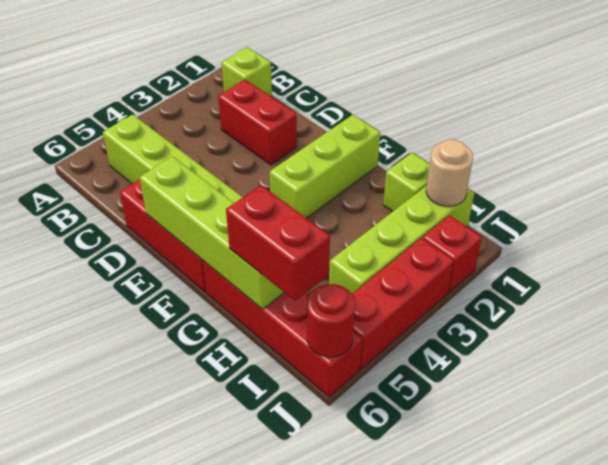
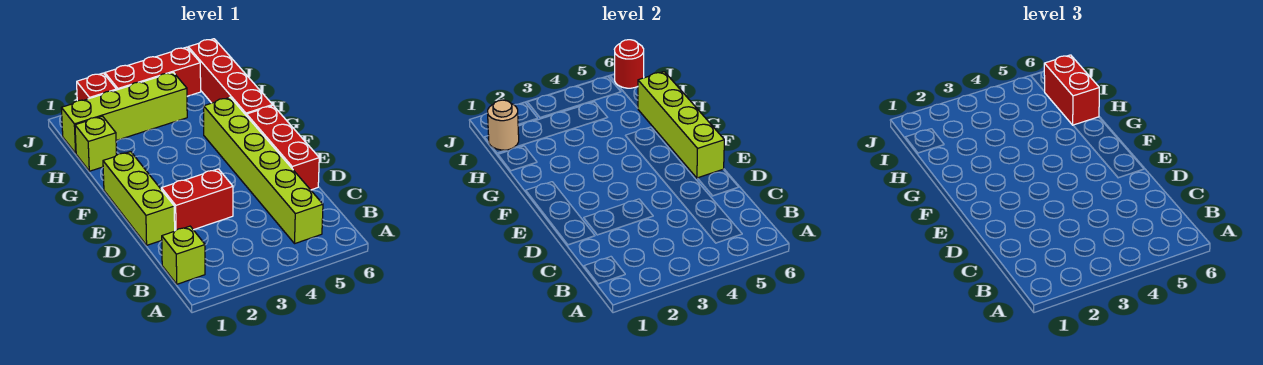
red 1x2 brick [218,80,297,165] -> red 1x2 brick turned to [161,169,233,231]
lime 1x3 brick [269,115,380,218] -> lime 1x3 brick turned to [103,152,175,245]

